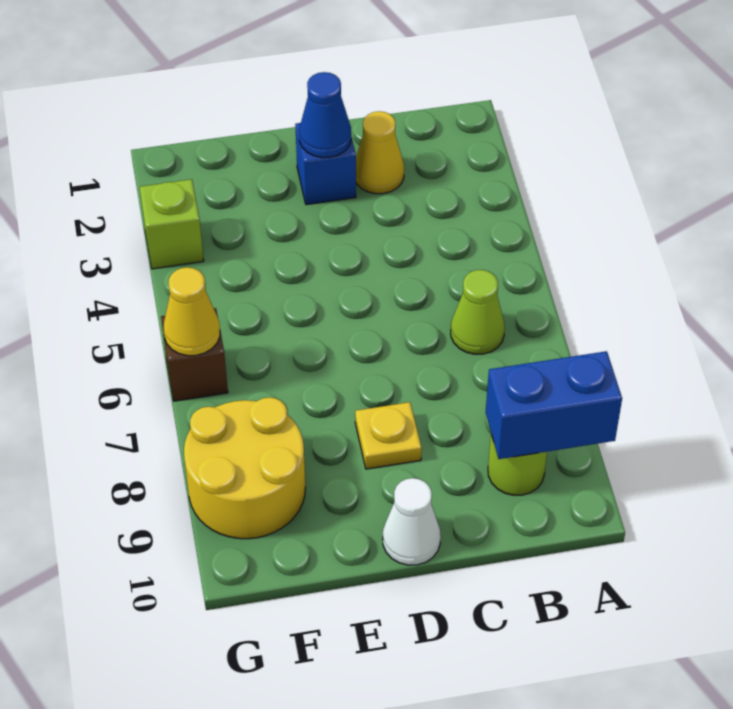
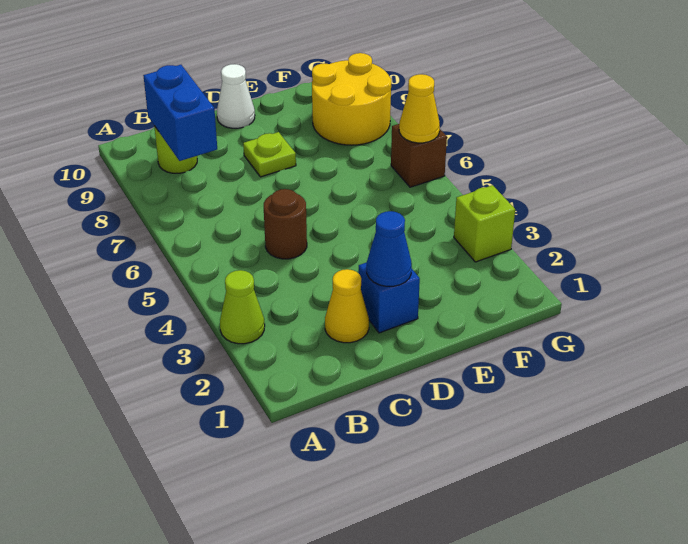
blue 1x2 brick [486,351,622,459] -> blue 1x2 brick turned to [143,65,217,161]
lime 1x1 cone [451,270,505,354] -> lime 1x1 cone moved to [220,270,265,344]
none -> brown 1x1 round brick [264,189,307,259]
yellow 1x1 plate [355,402,422,469] -> lime 1x1 plate [243,132,296,177]

